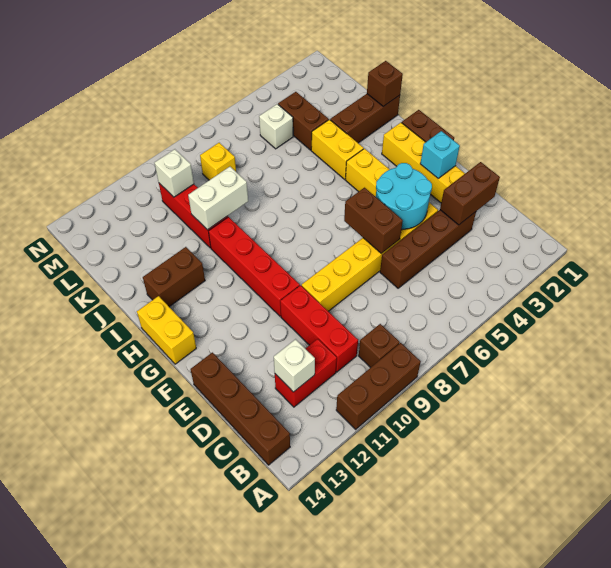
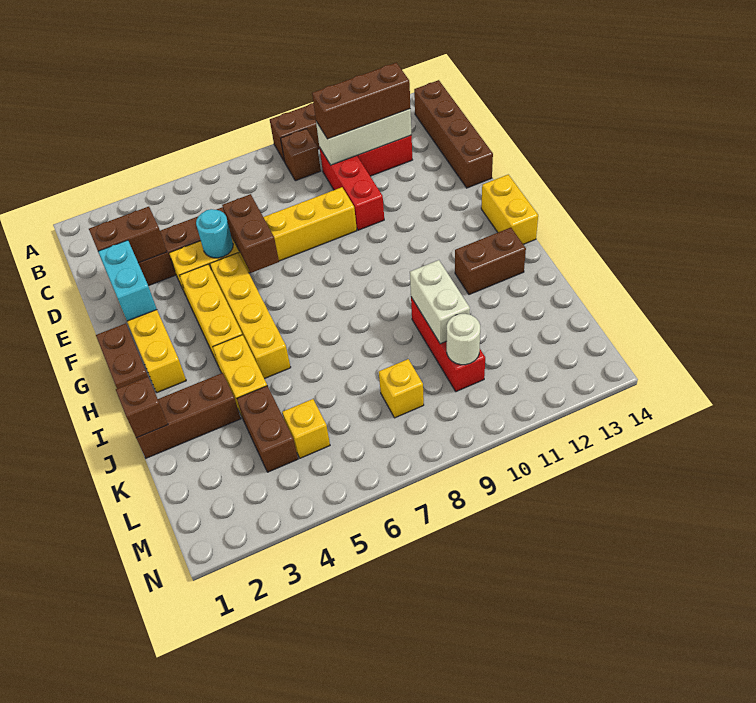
none -> brown 1x3 brick [312,63,410,139]
white 1x1 brick [274,339,315,392] -> white 1x3 brick [316,109,412,165]
cyan 2x2 round brick [376,163,432,229] -> cyan 1x1 round brick [196,209,233,258]
cyan 1x1 brick [420,131,460,178] -> cyan 1x2 brick [98,240,157,321]
none -> yellow 1x4 brick [210,253,291,379]
red 1x4 brick [209,217,300,316] -> none
white 1x2 brick [188,167,248,230] -> white 1x2 brick turned to [410,260,470,344]
white 1x1 brick [259,104,293,149] -> yellow 1x1 brick [282,399,330,458]
white 1x1 brick [154,149,194,197] -> white 1x1 round brick [447,314,480,365]

